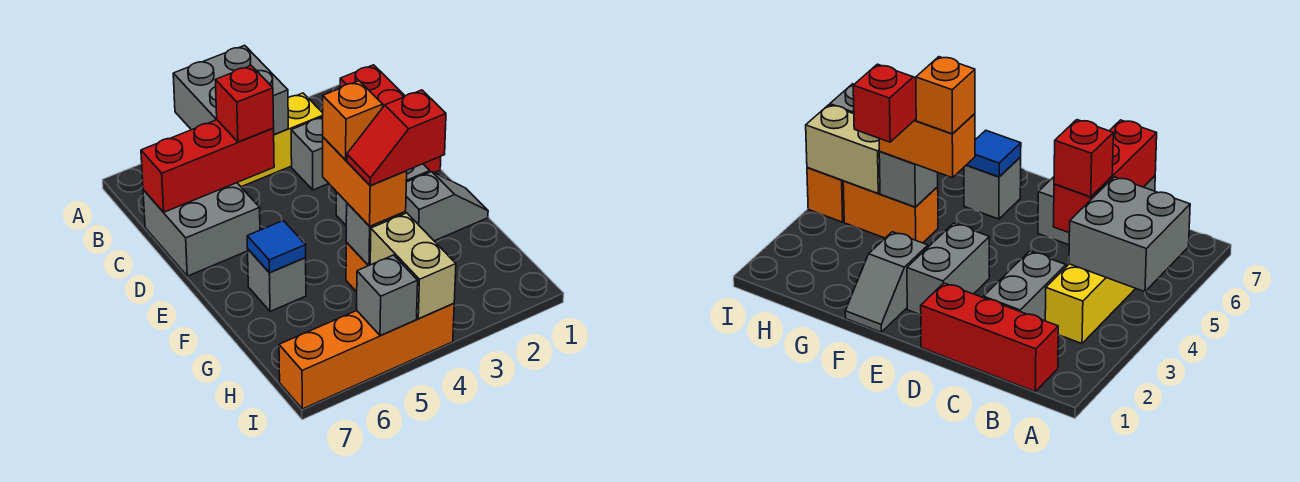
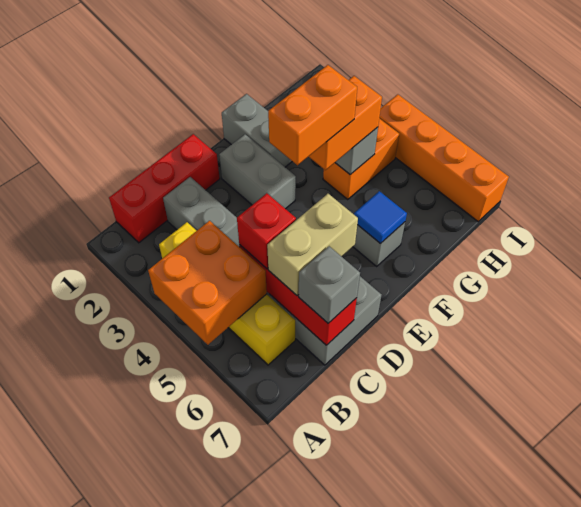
grey 2x2 brick [173,45,288,134] -> orange 2x2 brick [148,221,267,345]
grey 1x2 slope [406,172,488,241] -> grey 1x2 brick [222,94,292,167]
orange 1x1 brick [323,81,383,160] -> orange 1x2 brick [268,65,357,165]
red 1x2 slope [347,90,446,186] -> none
tan 1x2 brick [370,213,456,319] -> tan 1x2 brick moved to [267,194,358,296]
grey 1x1 brick [357,255,418,336] -> grey 1x1 brick moved to [299,246,360,323]

